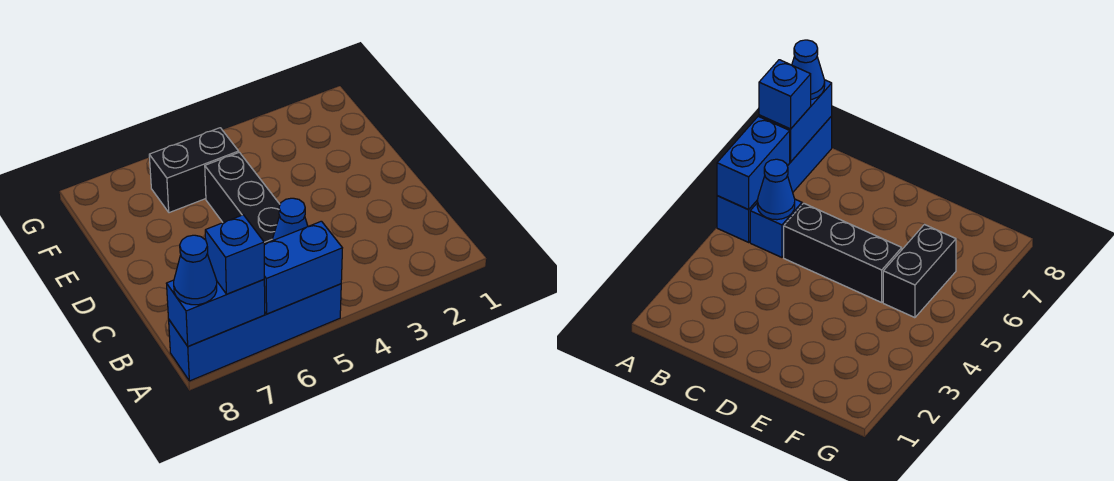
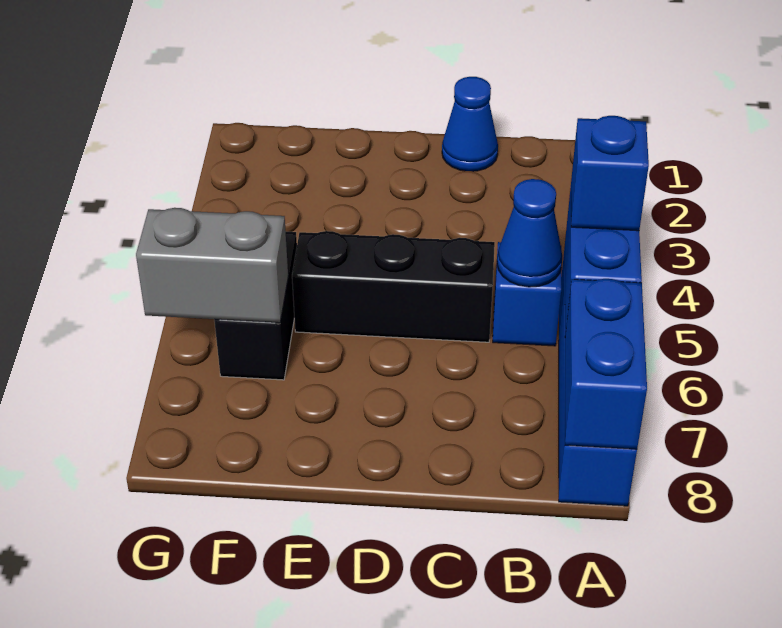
blue 1x1 brick [205,215,264,294] -> blue 1x1 brick moved to [571,116,649,231]
blue 1x1 cone [174,235,217,305] -> blue 1x1 cone moved to [442,77,498,171]
none -> grey 1x2 brick [136,208,288,323]

